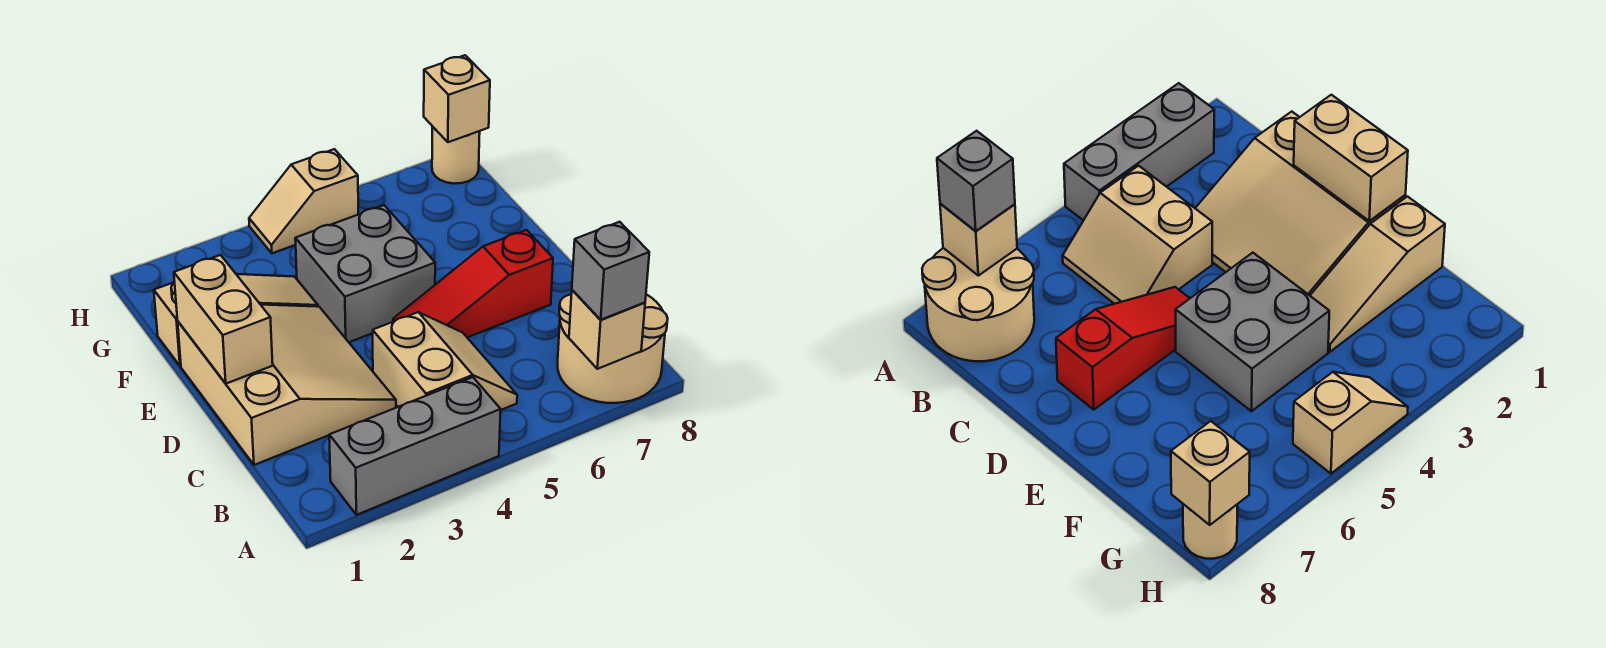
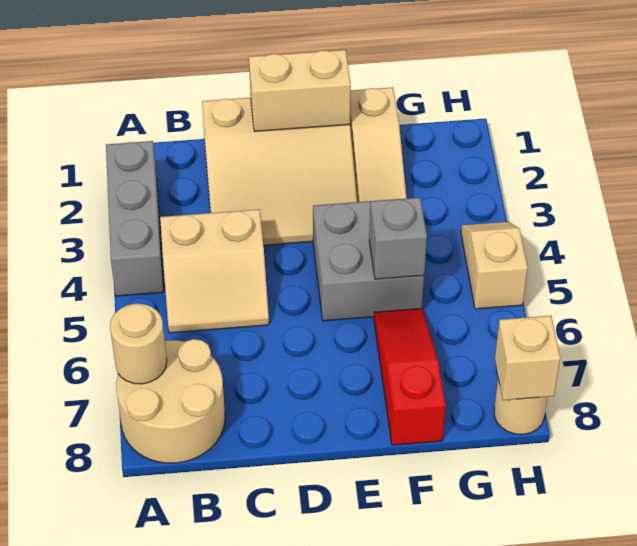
tan 1x1 brick [569,290,645,369] -> tan 1x1 round brick [110,304,167,384]
grey 1x1 brick [572,222,649,320] -> grey 1x1 brick moved to [369,197,427,279]
red 1x3 slope [393,230,553,337] -> red 1x3 slope moved to [374,308,446,445]

